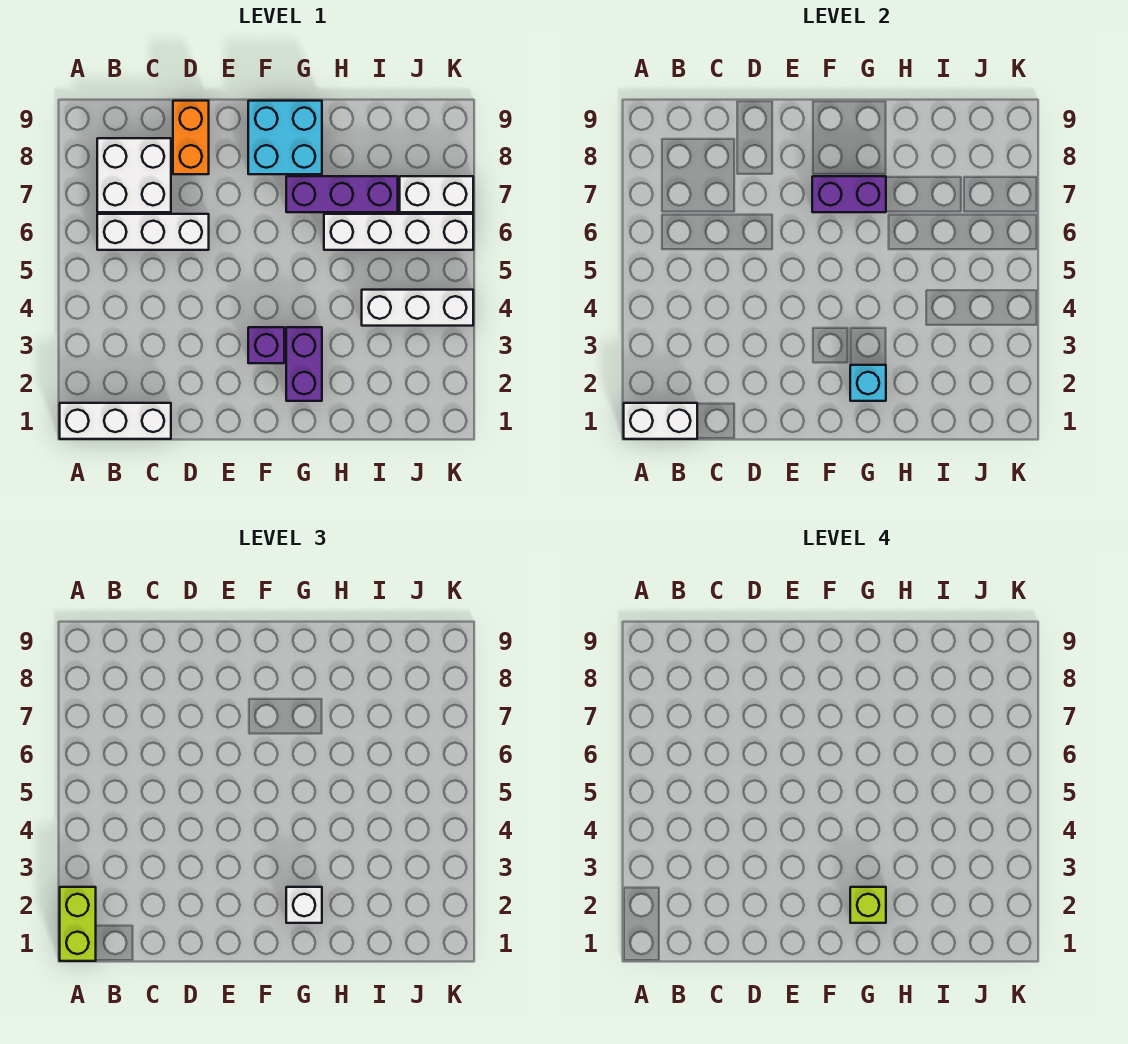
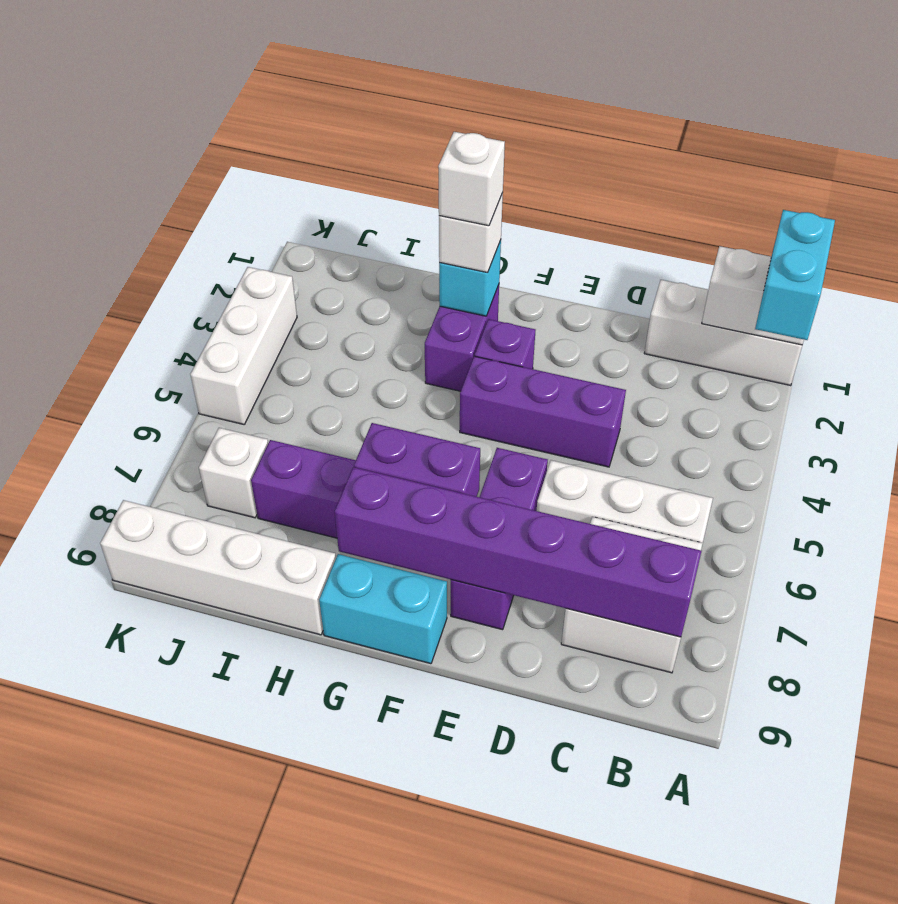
lime 1x2 brick [60,887,96,961] -> cyan 1x2 brick [755,210,835,340]
none -> purple 1x6 brick [334,467,701,637]
none -> purple 1x3 brick [460,356,626,467]
orange 1x2 brick [173,101,209,174] -> none
none -> purple 1x3 brick [451,448,548,630]
cyan 2x2 brick [248,101,322,174] -> cyan 1x2 brick [319,554,447,664]
lime 1x1 brick [850,887,886,923] -> white 1x1 brick [438,132,505,226]
white 1x4 brick [324,214,473,250] -> white 1x4 brick moved to [100,500,336,635]
white 1x3 brick [362,290,473,326] -> white 1x3 brick turned to [190,267,297,424]
white 1x2 brick [400,176,473,212] -> white 1x1 brick [199,428,268,518]

